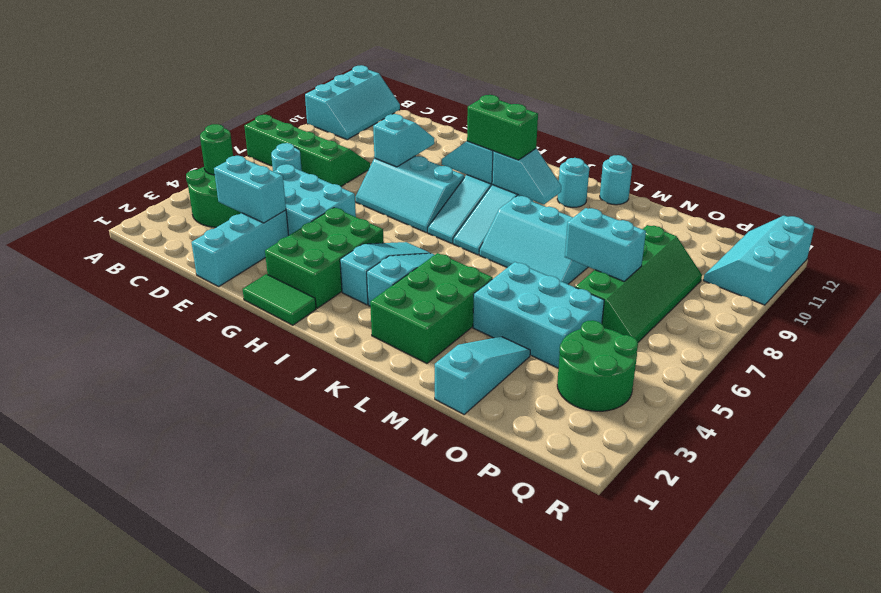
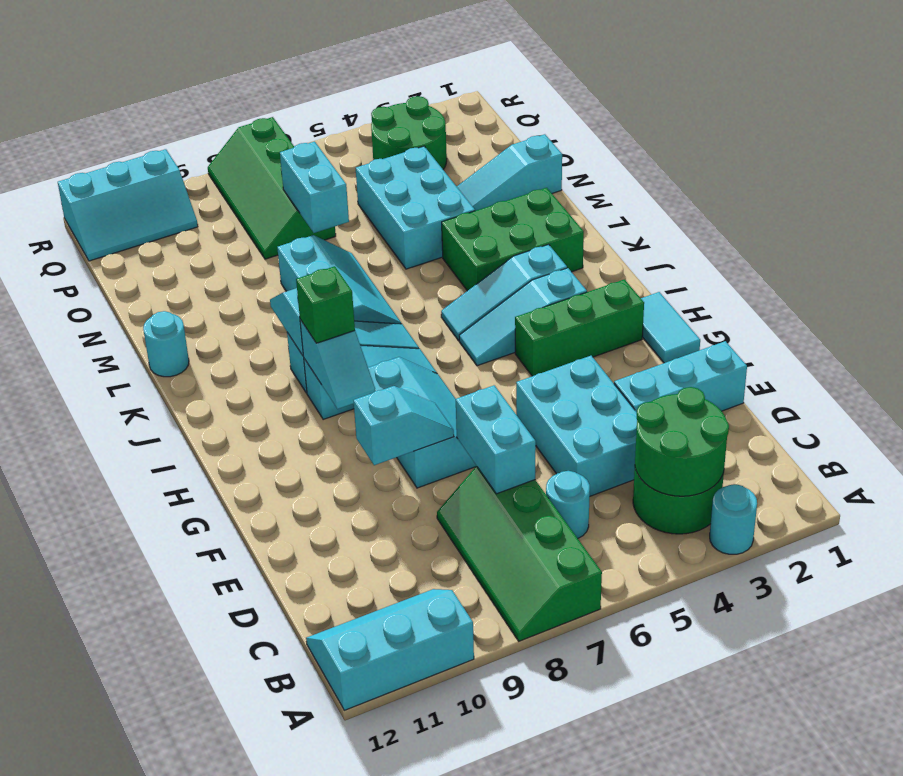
green 1x1 round brick [200,124,233,175] -> green 2x2 round brick [635,387,729,496]
cyan 1x2 brick [214,156,286,223] -> cyan 1x2 brick moved to [456,385,536,494]
cyan 1x2 slope [373,114,434,167] -> cyan 1x2 slope turned to [354,386,454,465]
green 1x2 tile [243,274,316,325] -> cyan 1x2 tile [641,292,700,363]
green 2x3 brick [265,208,384,308] -> green 1x3 brick [515,279,644,376]
green 1x2 brick [467,95,538,160] -> green 1x1 brick [296,266,355,343]
cyan 1x1 round brick [557,158,589,207] -> cyan 1x1 round brick moved to [710,484,757,554]
green 2x4 slope [575,225,702,342] -> green 2x4 slope turned to [208,117,336,259]

